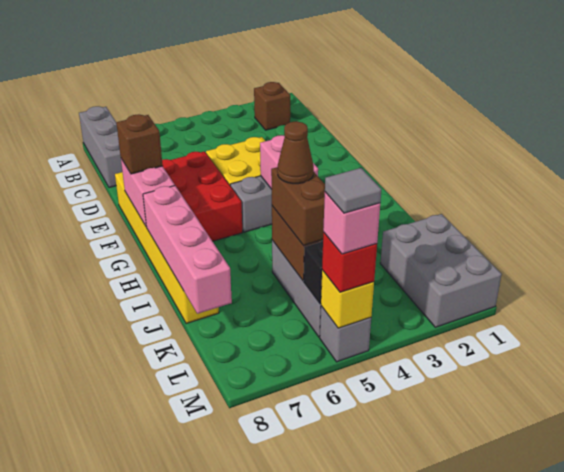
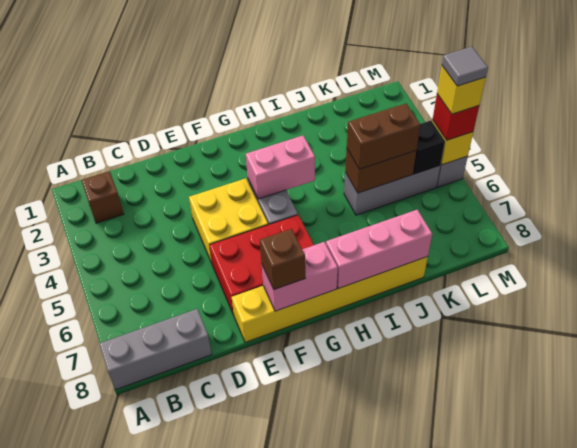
pink 1x4 brick [143,186,232,314] -> pink 1x3 brick [326,210,432,288]
brown 1x1 cone [277,121,314,184] -> none
grey 2x3 brick [380,214,502,327] -> none
pink 1x1 brick [323,192,380,254] -> yellow 1x1 brick [437,66,486,114]

